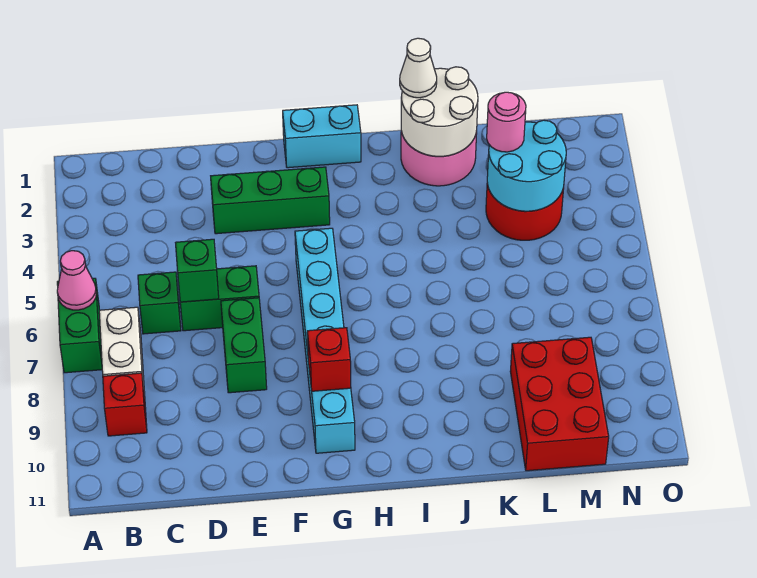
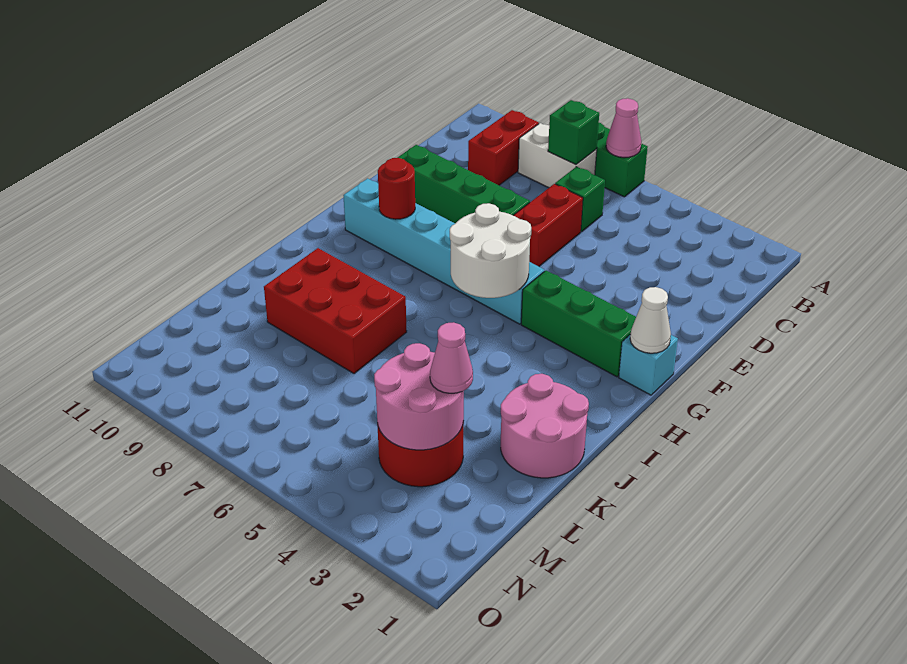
red 1x1 brick [103,373,147,436] -> red 1x2 brick [468,110,539,185]
green 1x2 brick [180,266,259,331] -> red 1x2 brick [513,184,583,266]
green 1x1 brick [176,239,219,302] -> green 1x1 brick moved to [548,100,599,165]
green 1x3 brick [211,167,330,234] -> green 1x3 brick turned to [521,271,636,377]
green 1x2 brick [221,298,267,393] -> green 1x4 brick [397,145,530,223]
cyan 1x2 brick [283,105,361,168] -> cyan 1x1 brick [619,334,678,395]
red 1x1 brick [307,328,351,391] -> red 1x1 round brick [378,158,415,219]
white 2x2 round brick [401,67,478,156] -> white 2x2 round brick moved to [450,203,531,298]
white 1x1 cone [400,38,437,98] -> white 1x1 cone moved to [630,287,671,353]
cyan 2x2 round brick [487,120,566,211] -> pink 2x2 round brick [374,343,464,450]
pink 1x1 round brick [487,92,526,152] -> pink 1x1 cone [430,322,473,393]
red 2x3 brick [510,337,609,471] -> red 2x3 brick moved to [264,248,407,374]

